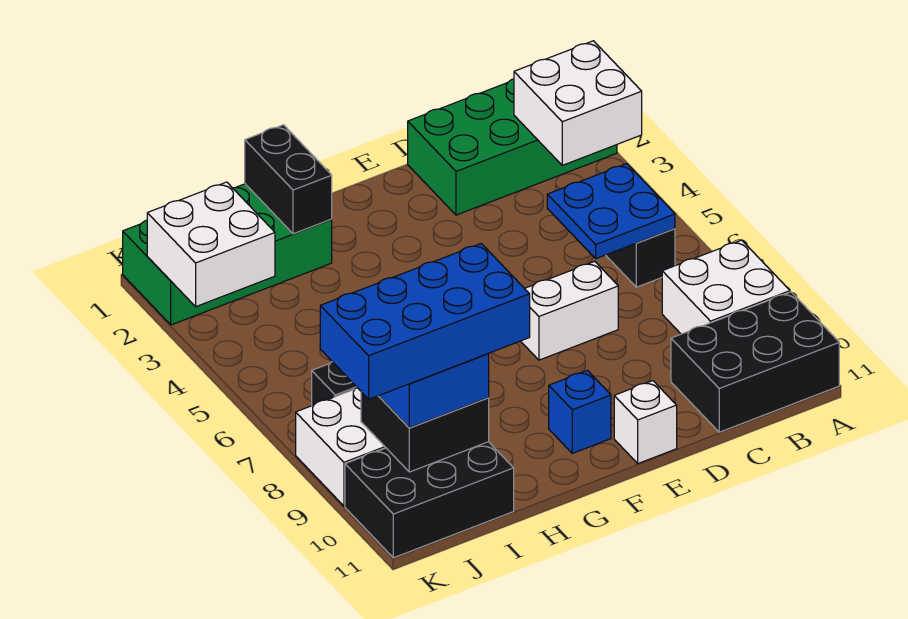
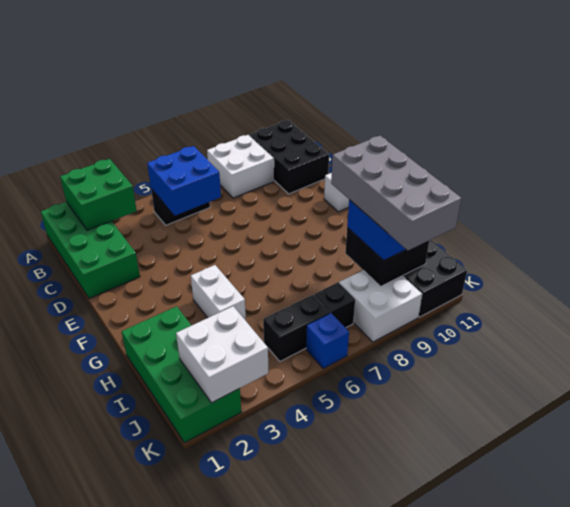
white 2x2 brick [514,41,642,165] -> green 2x2 brick [60,159,137,230]
blue 2x2 plate [547,164,675,259] -> blue 2x2 brick [147,146,221,215]
white 1x2 brick [521,261,618,360] -> white 1x2 brick moved to [191,265,246,321]
blue 1x1 brick [549,370,611,453] -> blue 1x1 brick moved to [306,313,349,368]
black 1x2 brick [245,125,332,234] -> black 1x2 brick moved to [263,294,330,361]
blue 2x4 brick [320,244,530,399] -> grey 2x4 brick [331,136,462,251]

